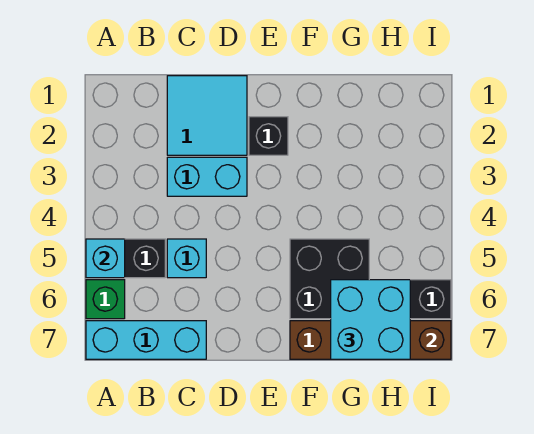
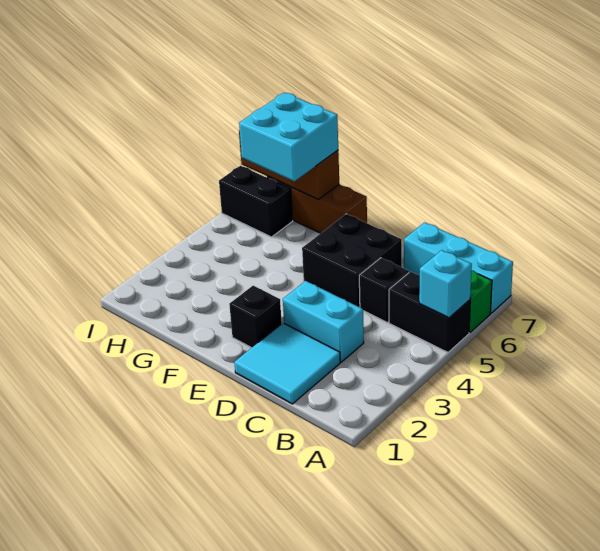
cyan 1x1 brick [167,239,206,278] -> black 1x1 brick [359,258,409,322]
black 2x2 brick [290,239,369,319] -> black 2x2 brick moved to [302,214,402,307]

